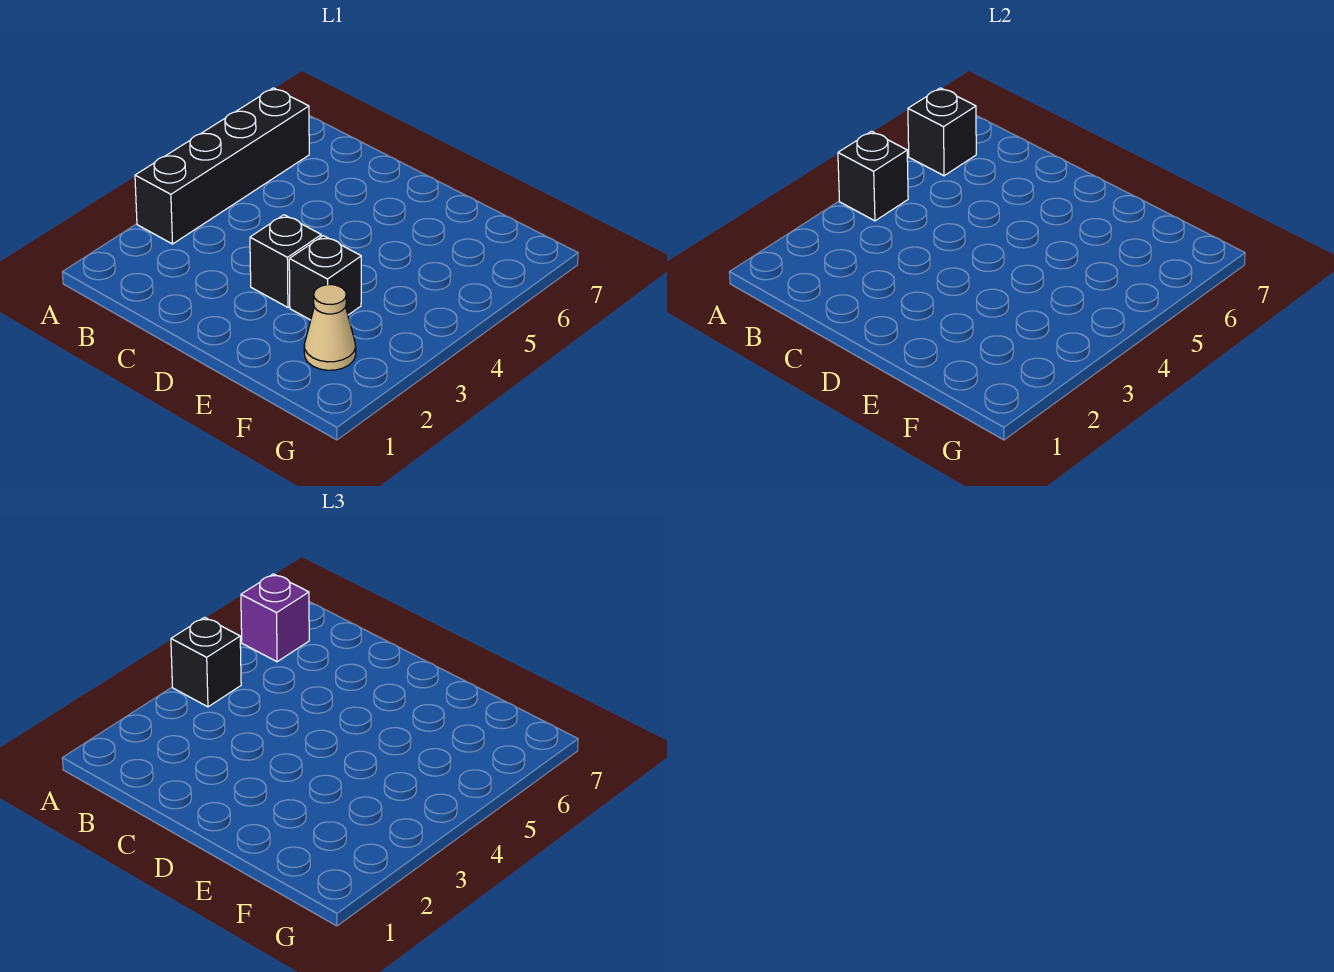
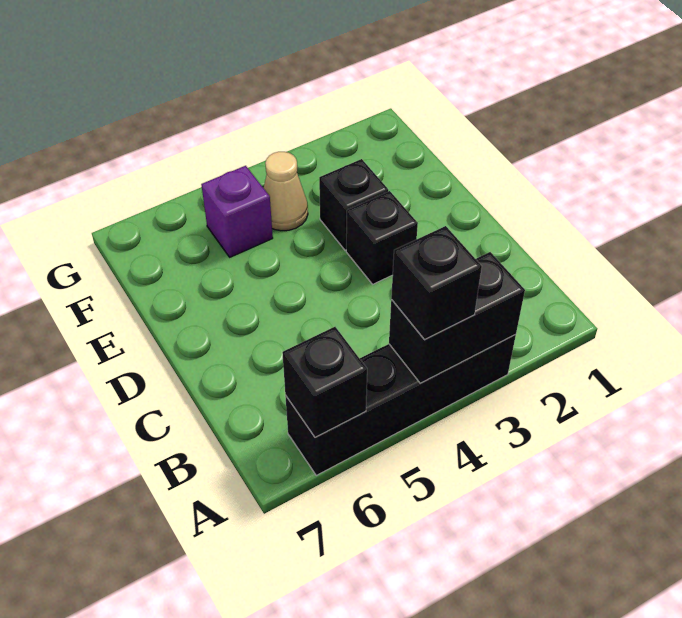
black 1x1 brick [838,131,908,221] -> black 1x2 brick [389,252,525,383]
purple 1x1 brick [241,574,309,662] -> purple 1x1 brick moved to [201,166,273,257]
tan 1x1 cone [304,285,356,370] -> tan 1x1 cone moved to [264,152,308,231]

